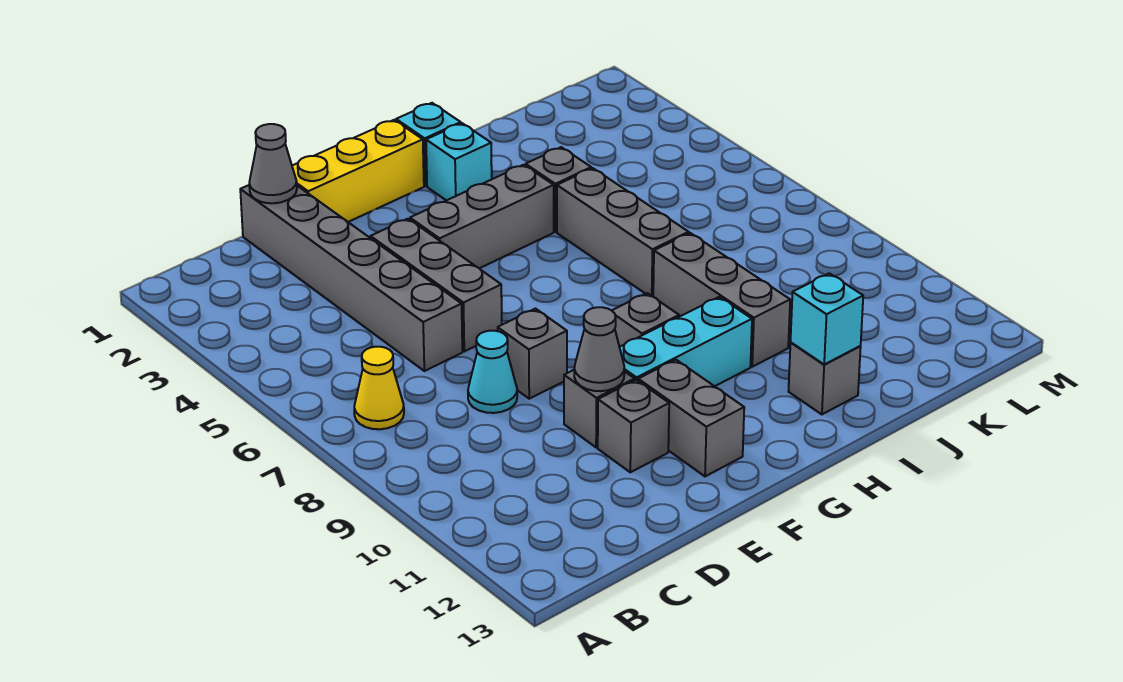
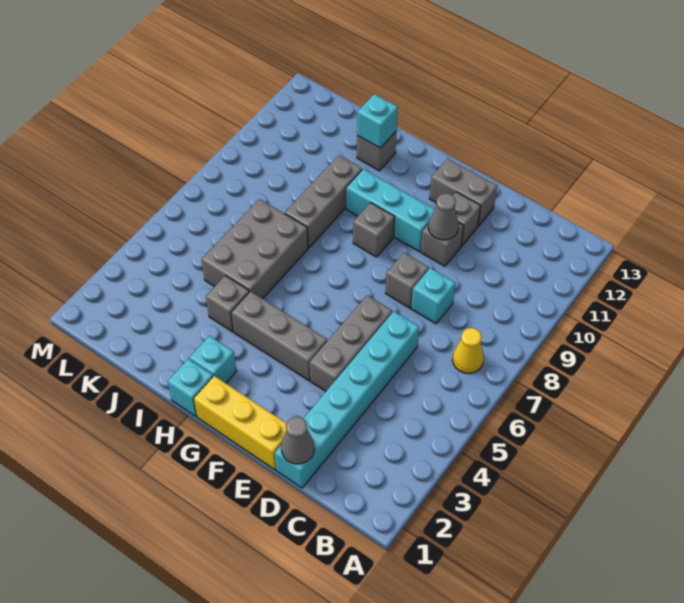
grey 1x6 brick [240,185,462,371] -> cyan 1x6 brick [275,311,419,488]
cyan 1x1 cone [468,331,517,413] -> cyan 1x1 brick [411,268,456,324]
grey 1x2 brick [638,360,744,476] -> grey 1x2 brick turned to [429,159,497,226]
grey 1x3 brick [557,168,689,297] -> grey 2x3 brick [201,199,308,299]

